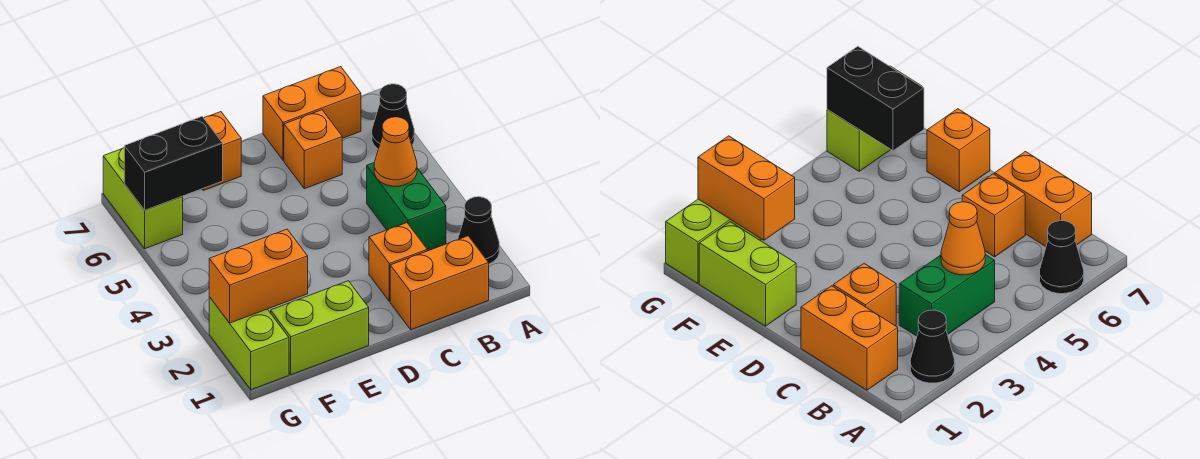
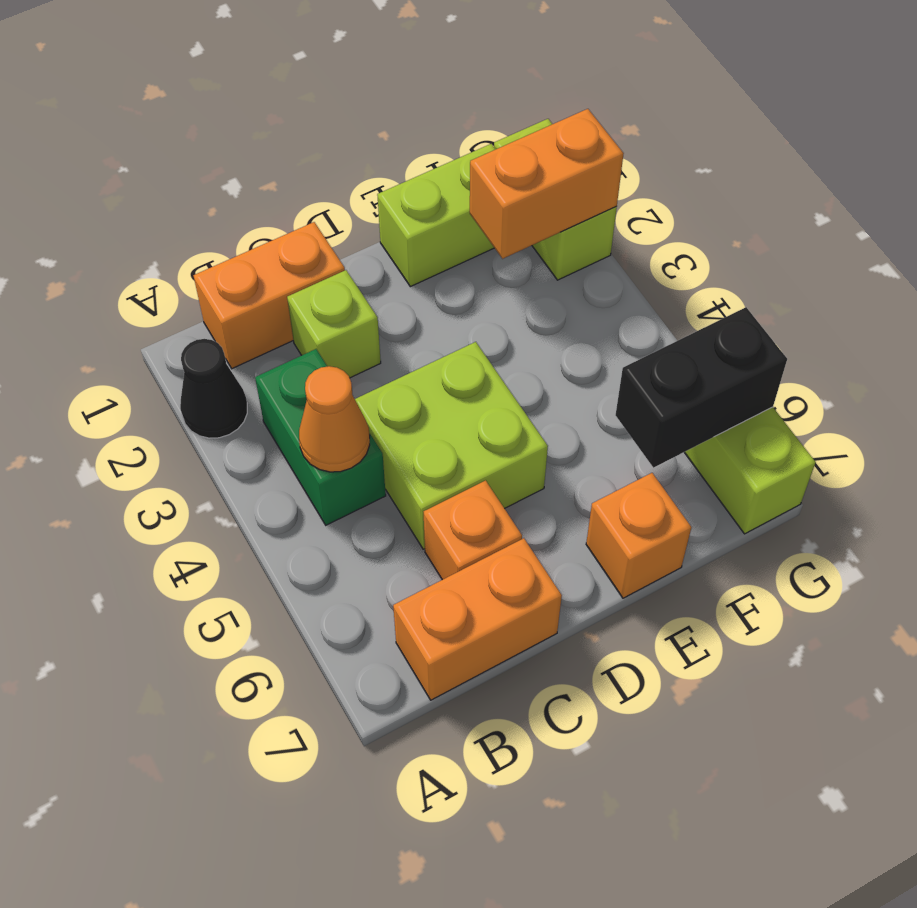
black 1x1 cone [372,84,414,149] -> none
orange 1x1 brick [369,223,427,301] -> lime 1x1 brick [287,270,381,378]
none -> lime 2x2 brick [355,342,548,549]

